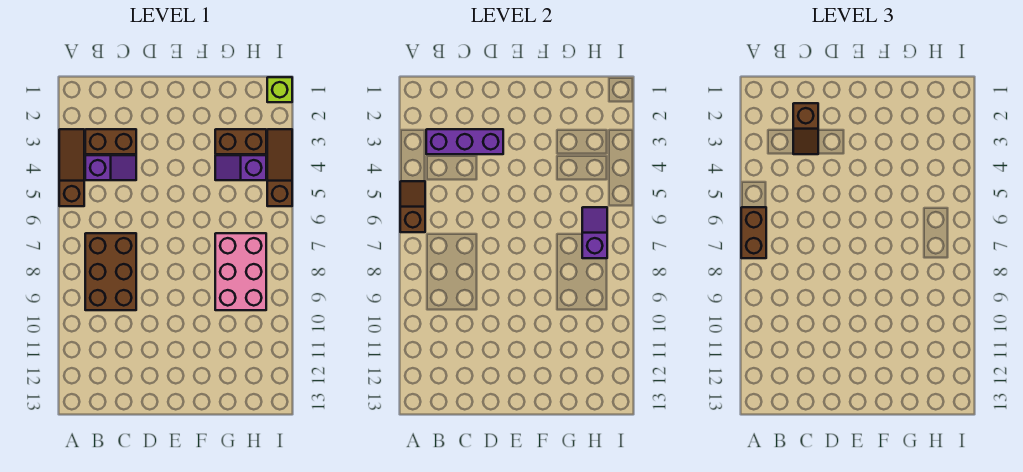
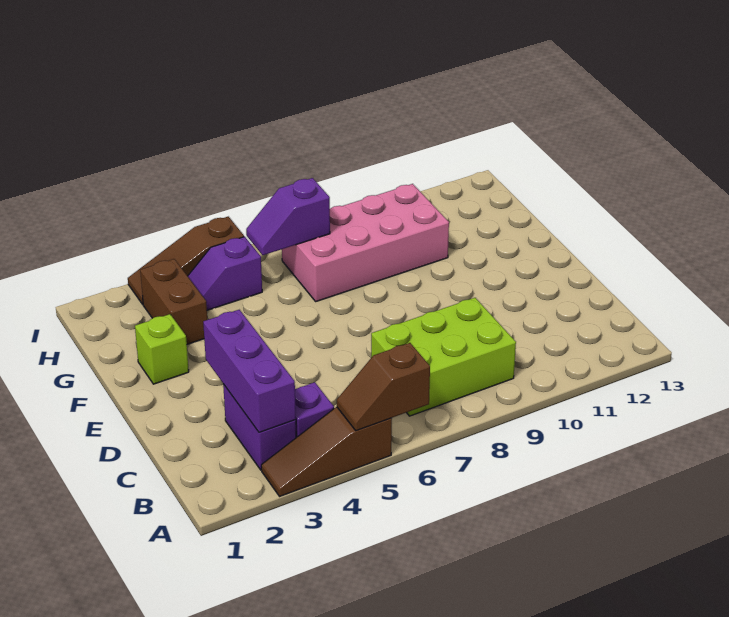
brown 1x2 brick [741,207,766,258] -> none
brown 1x2 brick [85,129,136,154] -> purple 1x2 brick [223,384,296,470]
brown 2x3 brick [85,233,136,310] -> lime 2x3 brick [371,298,516,416]
brown 1x2 slope [793,103,818,154] -> none
purple 1x2 slope [215,155,266,180] -> purple 1x2 slope turned to [188,237,262,310]
pink 2x3 brick [215,233,266,310] -> pink 2x4 brick [282,184,449,301]
lime 1x1 brick [267,77,292,102] -> lime 1x1 brick moved to [135,314,189,384]

